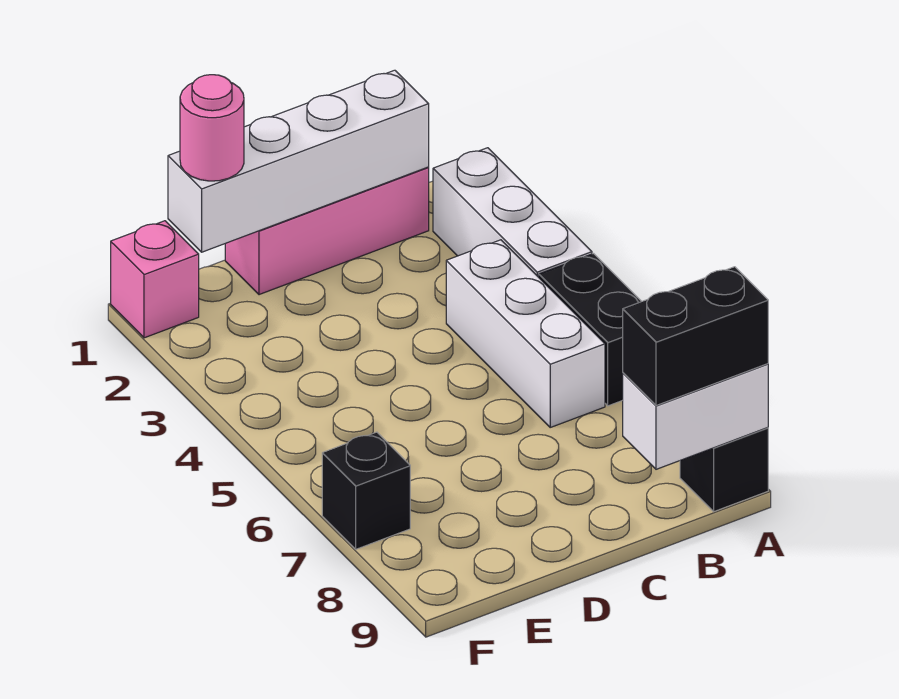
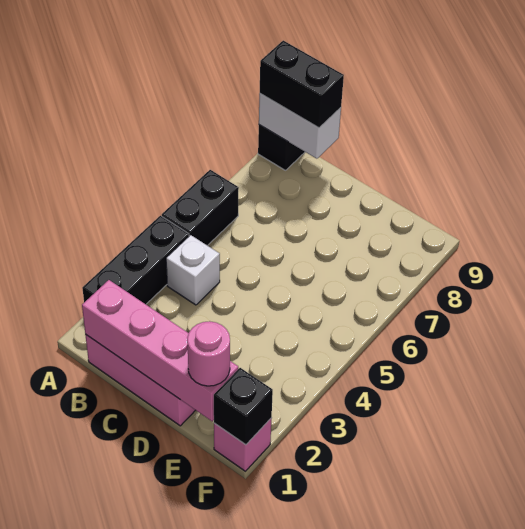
white 1x3 brick [433,148,592,277] -> black 1x3 brick [82,216,189,304]
white 1x4 brick [168,70,429,252] -> pink 1x4 brick [82,280,238,421]
white 1x3 brick [446,240,605,427] -> white 1x1 brick [166,235,220,305]
black 1x1 brick [322,432,410,549] -> black 1x1 brick moved to [214,368,273,445]

